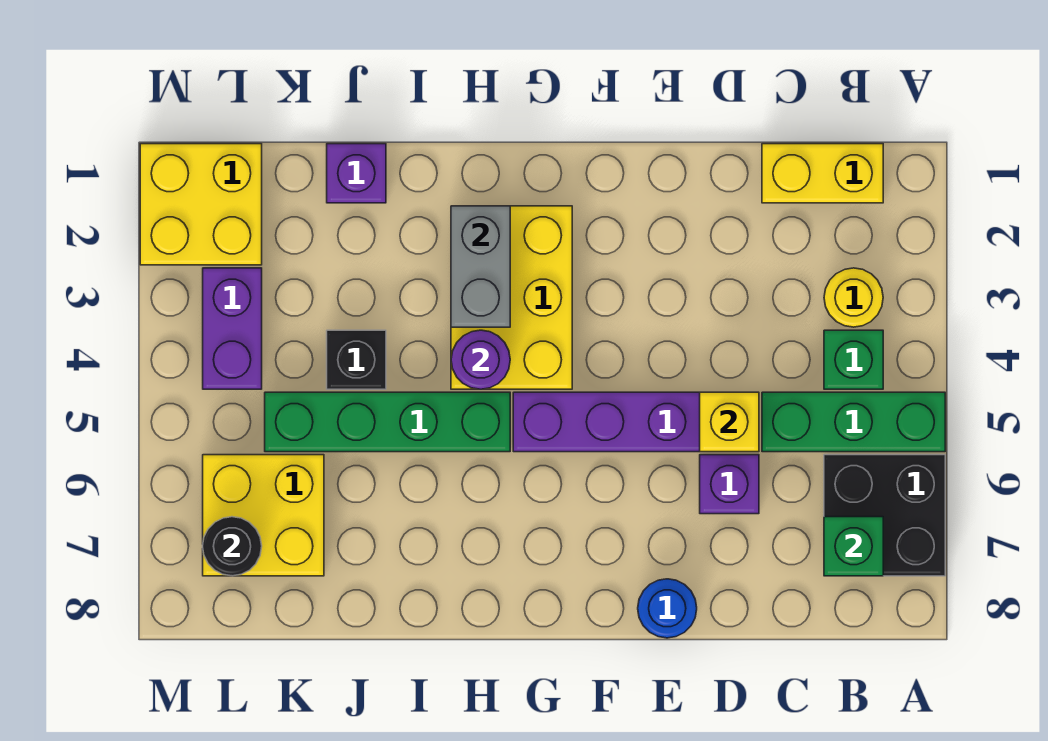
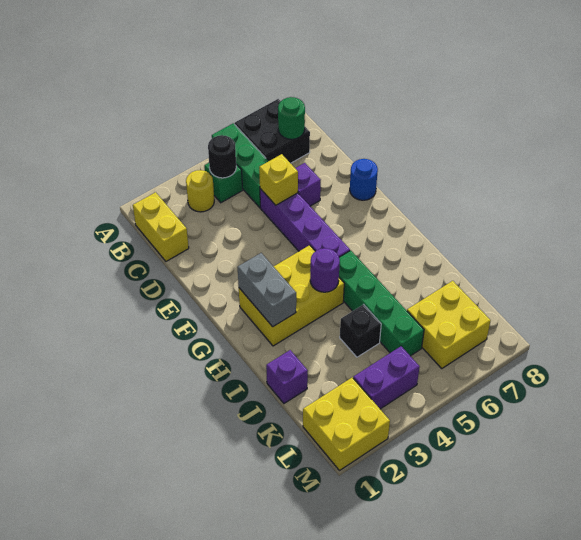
green 1x1 brick [824,517,883,576] -> green 1x1 round brick [278,97,305,139]
grey 1x2 brick [451,206,510,327] -> grey 1x2 brick turned to [238,253,296,327]
black 1x1 round brick [203,517,262,576] -> black 1x1 round brick moved to [208,135,236,178]

